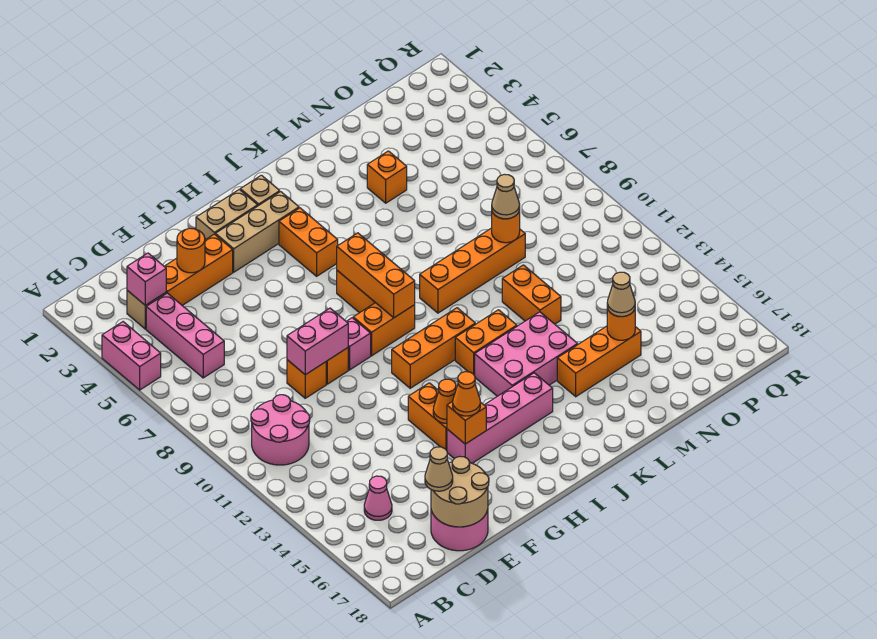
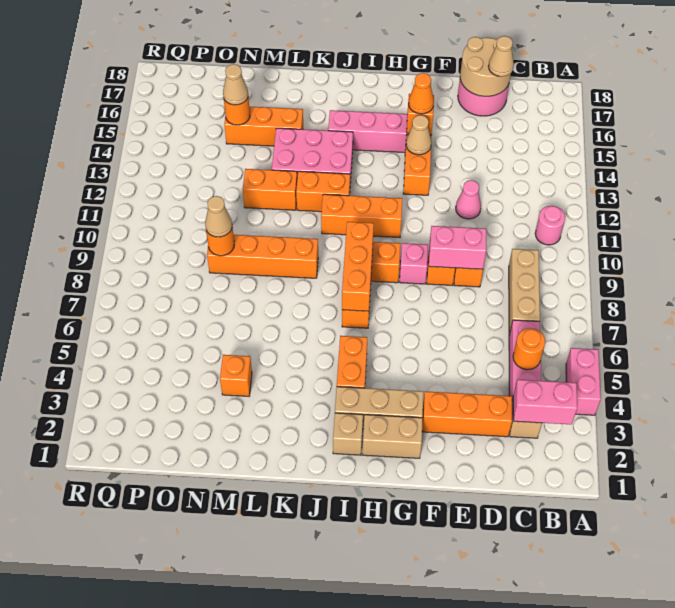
pink 2x2 round brick [251,395,310,465] -> pink 1x1 round brick [535,206,565,245]
pink 1x1 brick [127,253,166,305] -> pink 1x2 brick [513,380,577,424]
none -> tan 1x3 brick [509,249,540,335]
pink 1x1 cone [364,476,392,520] -> pink 1x1 cone moved to [456,180,481,219]
orange 1x1 round brick [177,228,205,273] -> orange 1x1 round brick moved to [513,328,545,370]
orange 1x1 cone [433,379,456,423] -> tan 1x1 cone [406,115,431,155]
orange 1x2 brick [502,265,561,324] -> orange 1x2 brick turned to [243,169,297,210]

